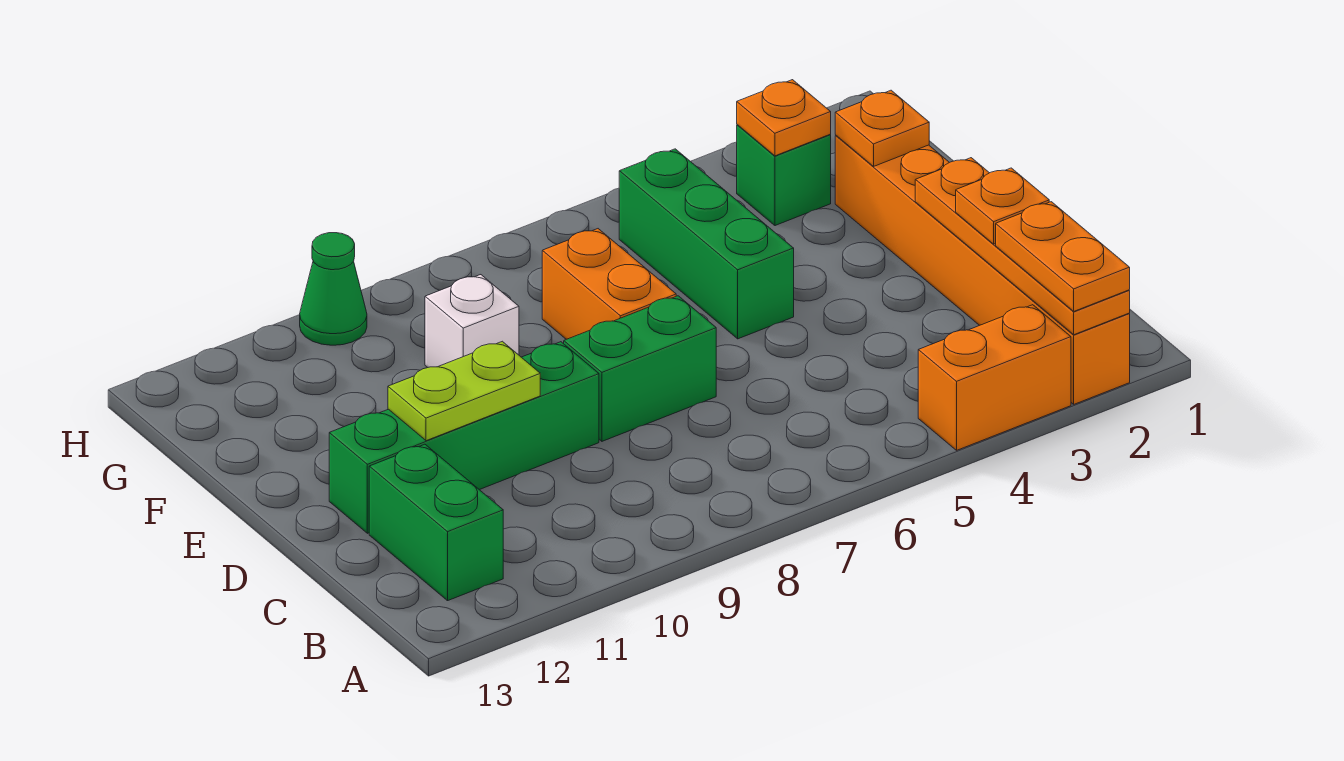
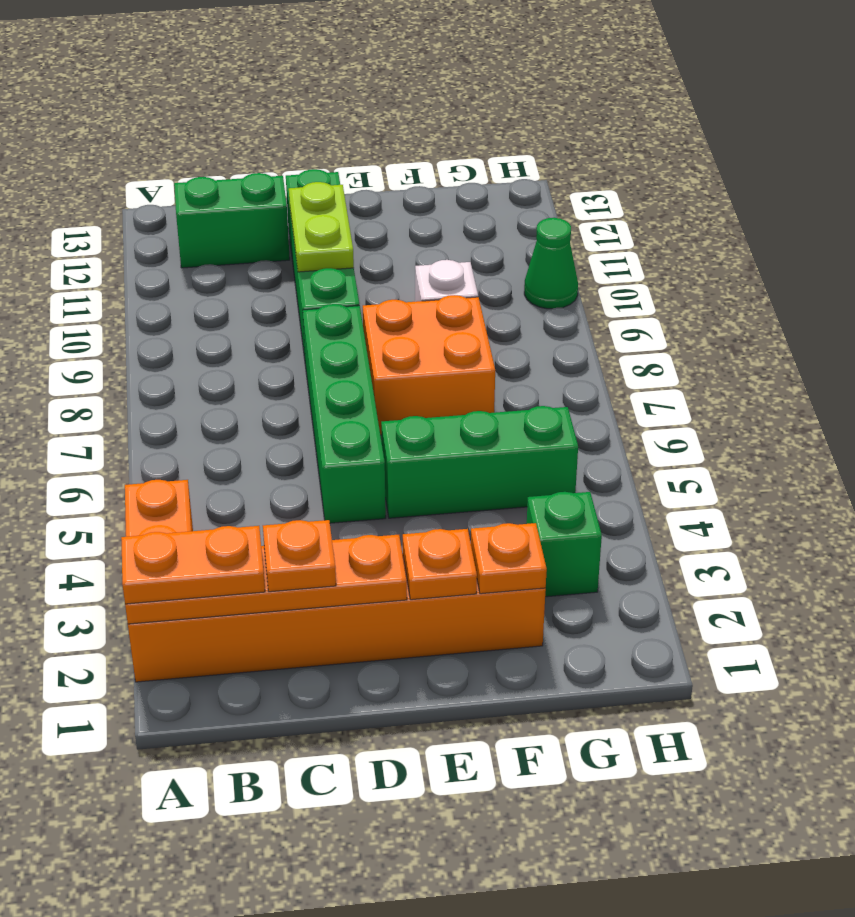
green 1x2 brick [564,296,716,441] -> green 1x4 brick [303,304,386,523]
orange 1x2 brick [542,229,676,339] -> orange 2x2 brick [363,295,495,435]
orange 1x1 plate [737,80,831,156] -> orange 1x1 plate moved to [403,529,477,600]

